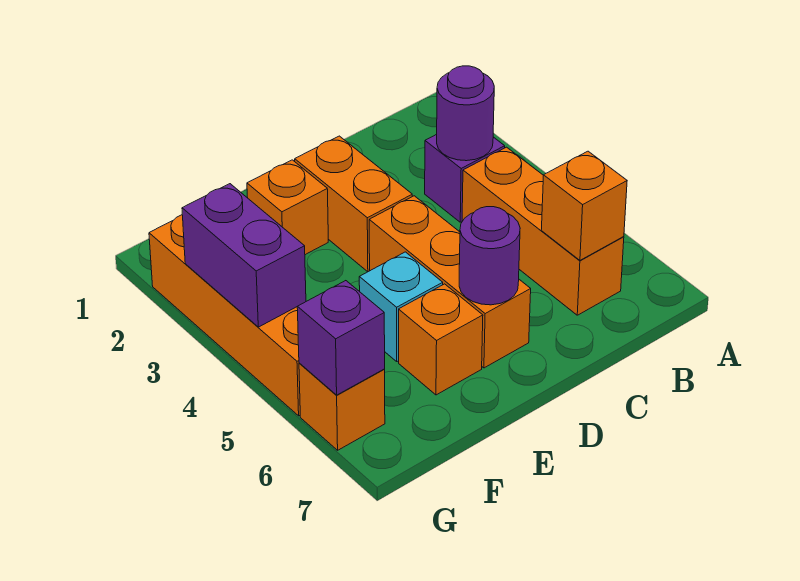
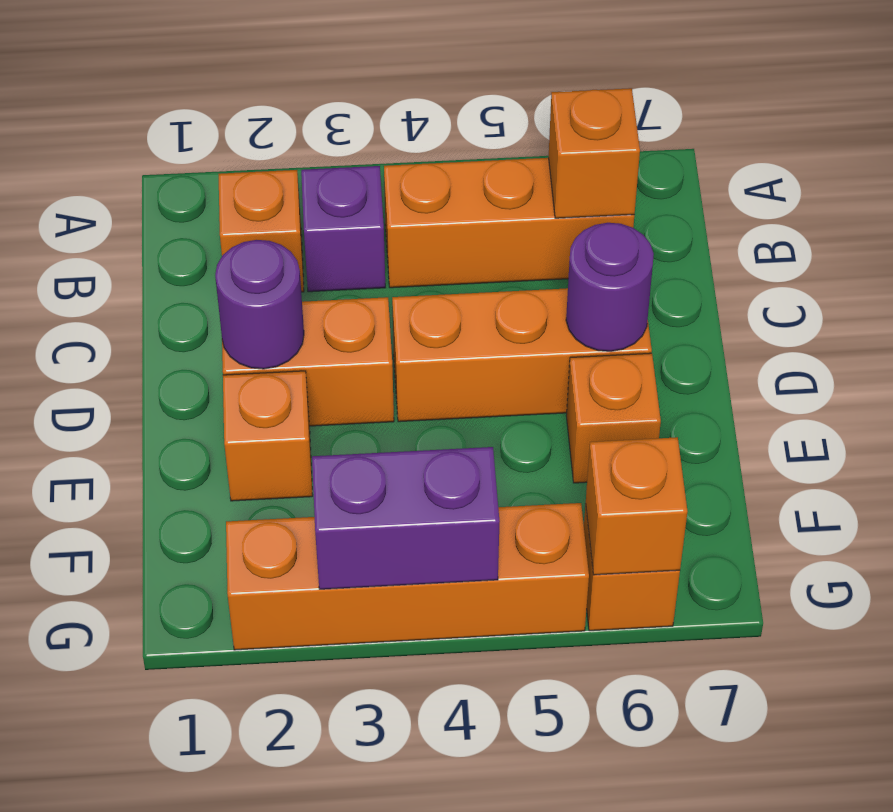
none -> orange 1x1 brick [218,170,304,292]
purple 1x1 round brick [437,66,494,161] -> purple 1x1 round brick moved to [215,240,304,369]
cyan 1x1 brick [359,252,443,361] -> none
purple 1x1 brick [297,281,385,395] -> orange 1x1 brick [586,437,687,575]

